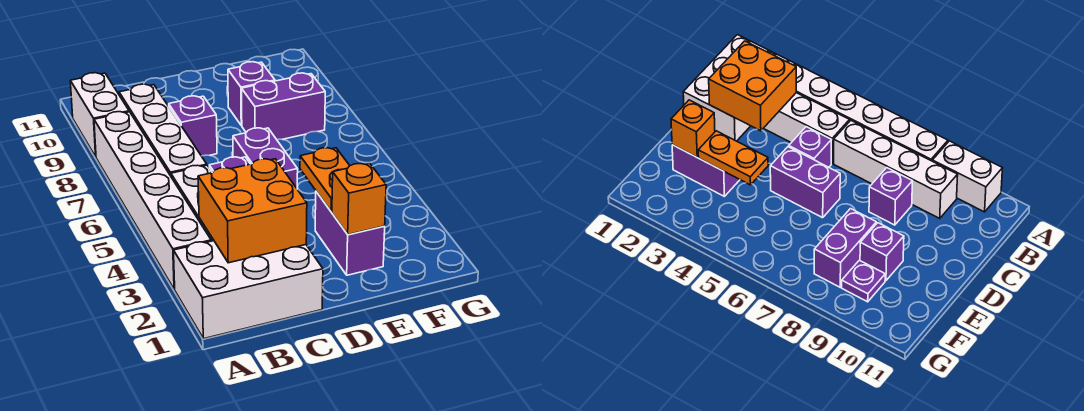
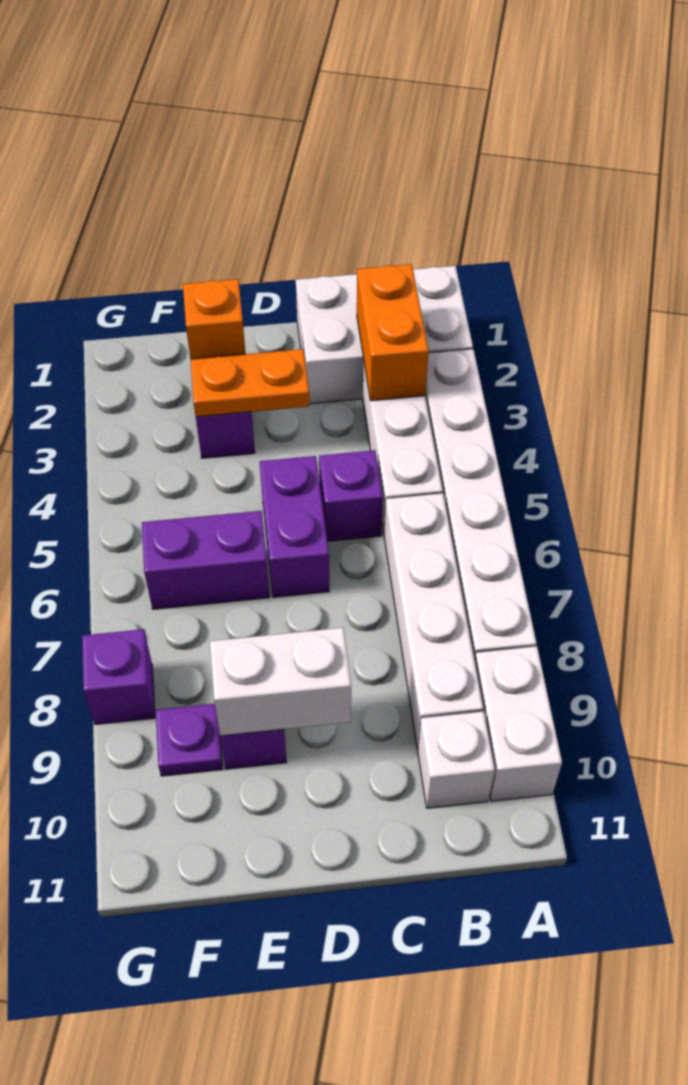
orange 2x2 brick [198,159,307,263] -> orange 1x2 brick [357,264,429,401]
none -> white 1x1 brick [418,711,495,808]
purple 1x1 brick [169,96,217,156] -> purple 1x1 brick moved to [82,629,155,725]
none -> white 1x2 brick [210,628,351,736]
orange 1x2 plate [300,148,350,212] -> orange 1x2 plate turned to [190,349,310,417]
purple 1x2 brick [242,73,325,140] -> purple 1x2 brick moved to [142,511,270,609]

